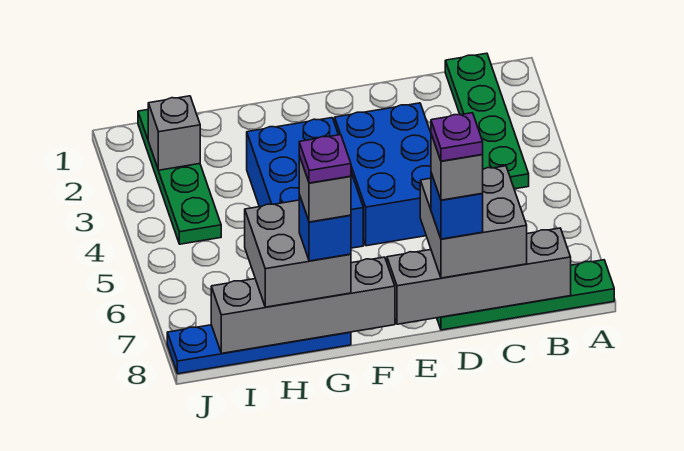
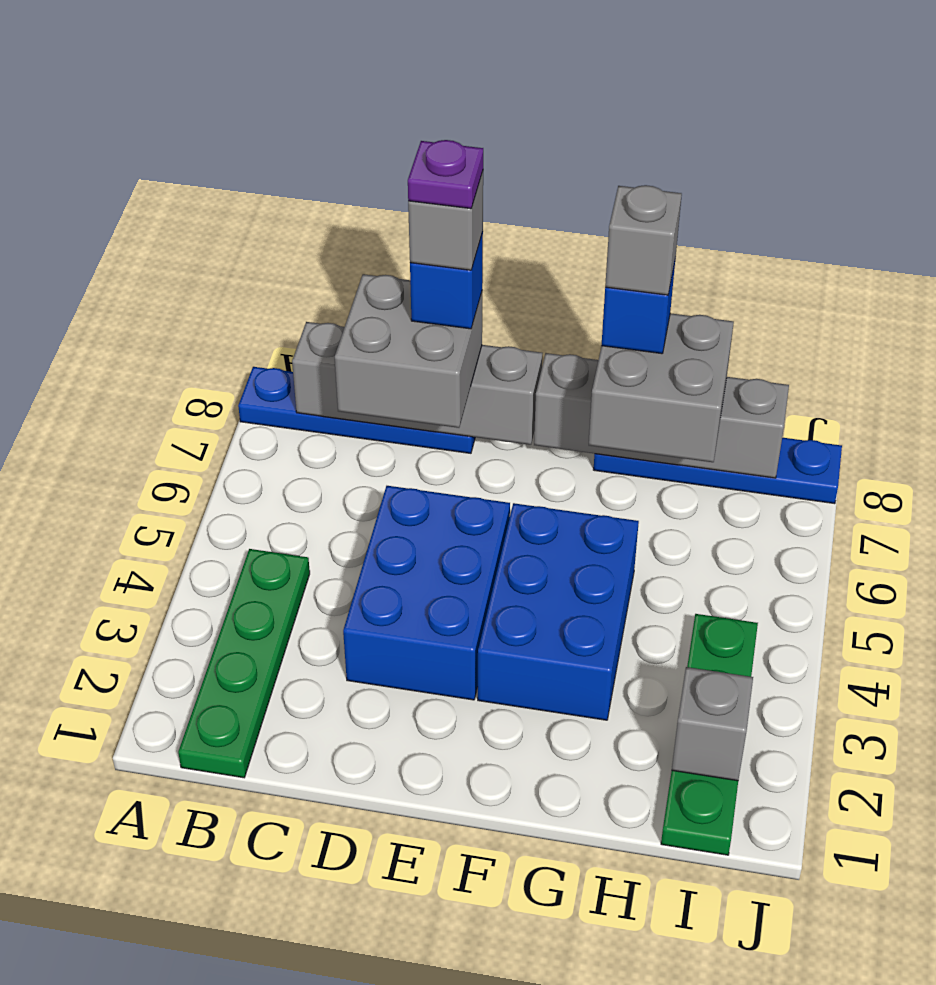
green 1x4 plate [437,260,614,330] -> blue 1x4 plate [238,367,475,453]
purple 1x1 plate [299,135,351,183] -> none

